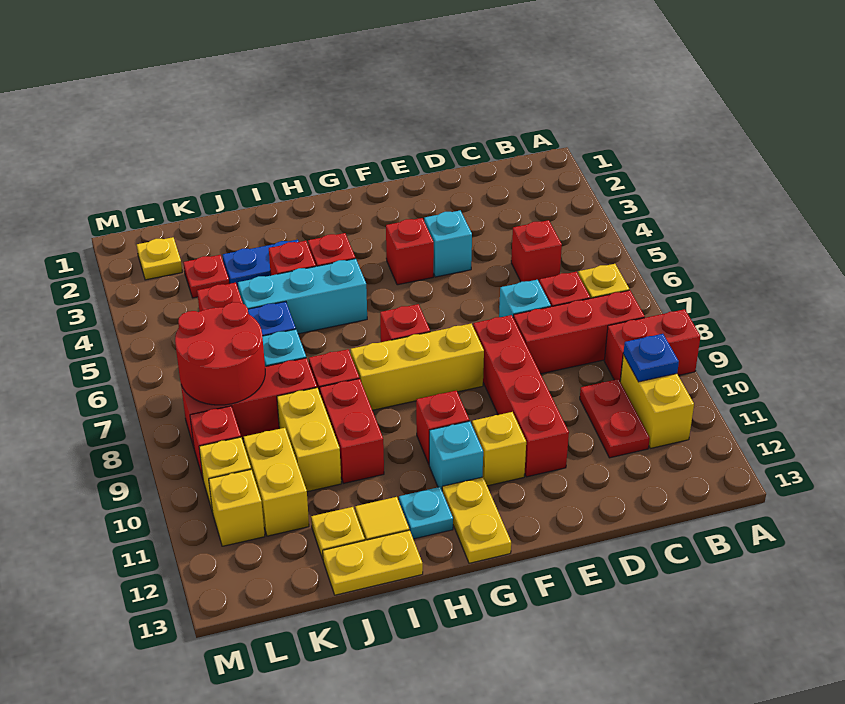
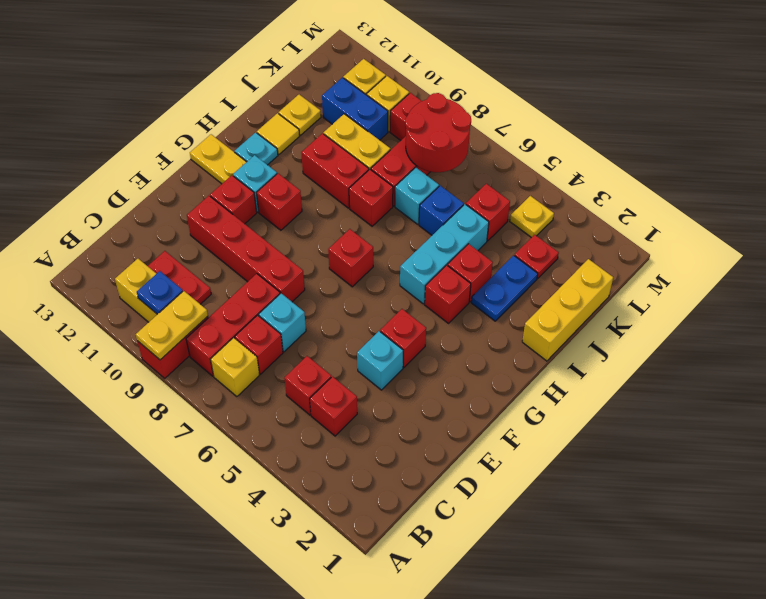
none -> red 1x1 brick [310,377,357,436]
yellow 1x3 brick [351,324,484,410] -> yellow 1x3 brick moved to [522,259,613,361]
yellow 1x1 brick [472,412,526,486] -> red 1x1 brick [210,175,257,224]
yellow 1x2 plate [323,530,423,595] -> yellow 1x2 plate moved to [136,291,208,360]
yellow 1x2 brick [244,428,309,536] -> blue 1x2 brick [322,78,388,140]
yellow 1x1 plate [137,237,182,280] -> yellow 1x1 plate moved to [510,196,554,238]

